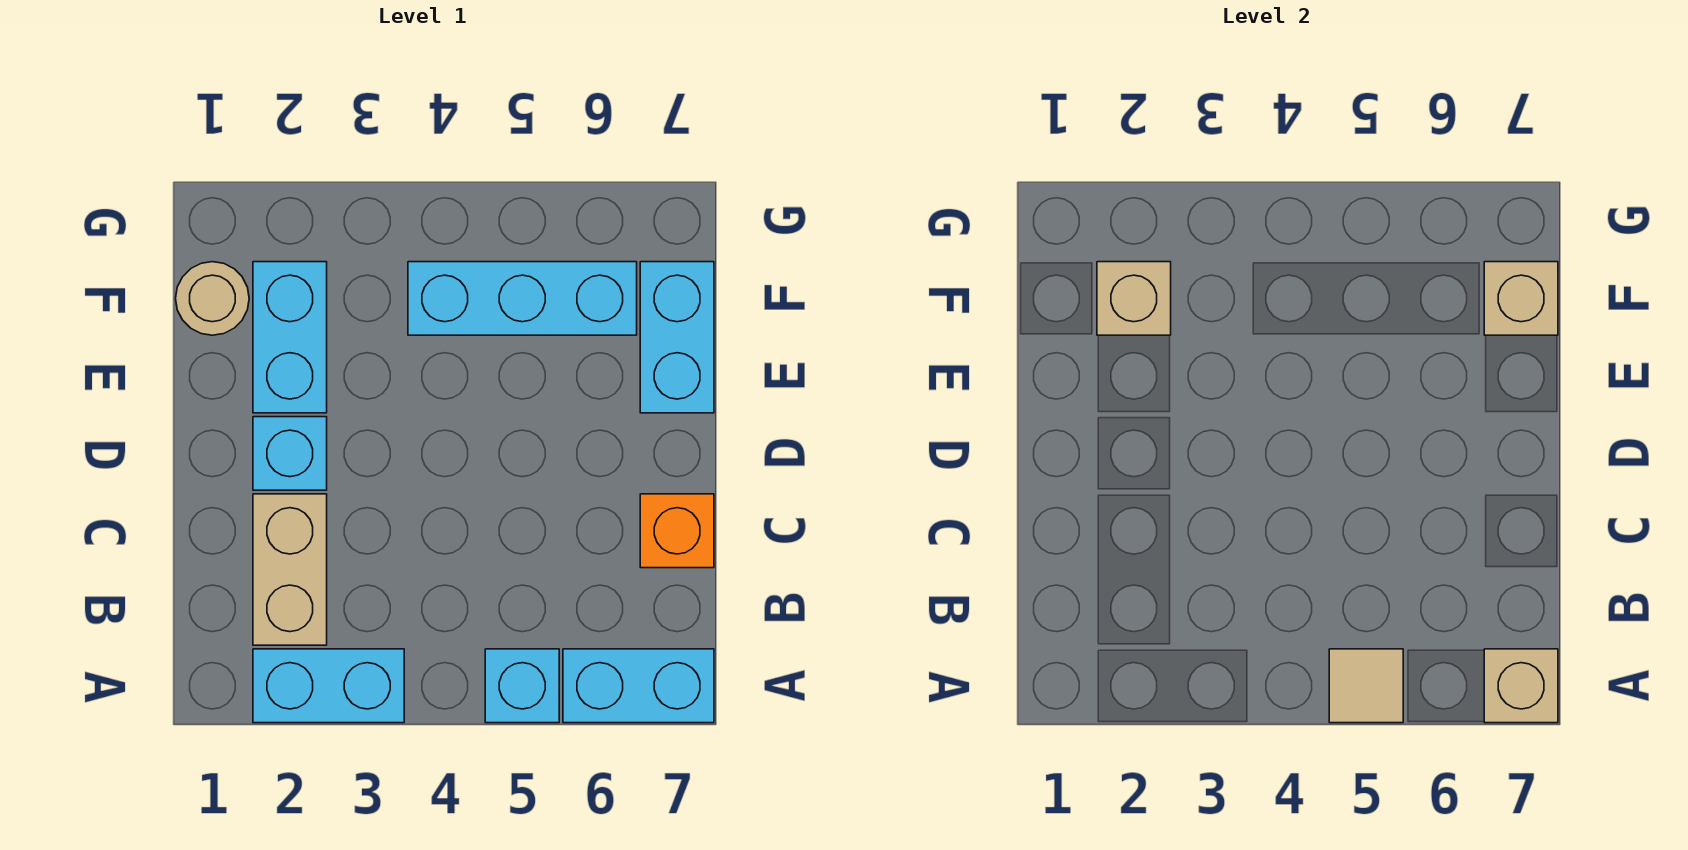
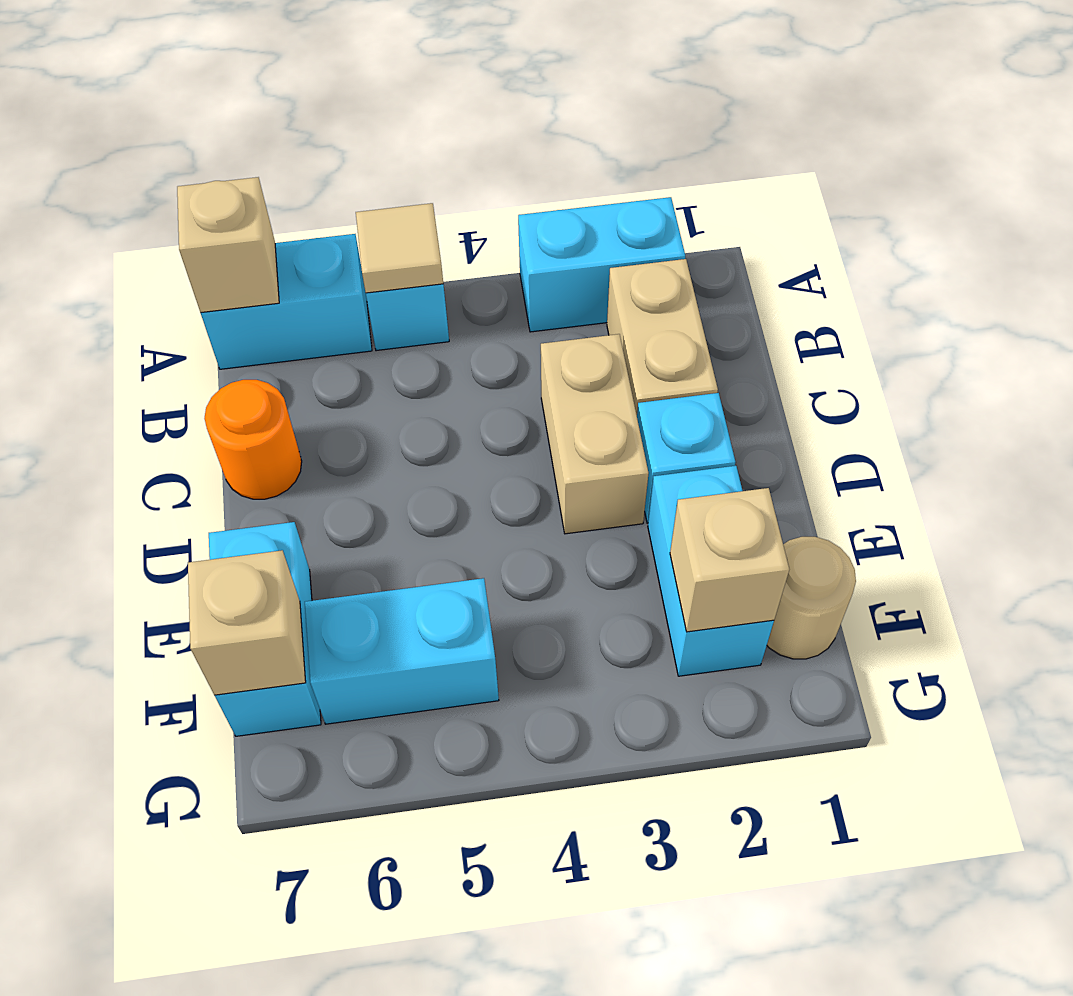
none -> tan 1x2 brick [541,334,649,534]
orange 1x1 brick [640,494,714,568] -> orange 1x1 round brick [204,380,302,499]
cyan 1x3 brick [408,262,637,335] -> cyan 1x2 brick [305,578,499,724]

